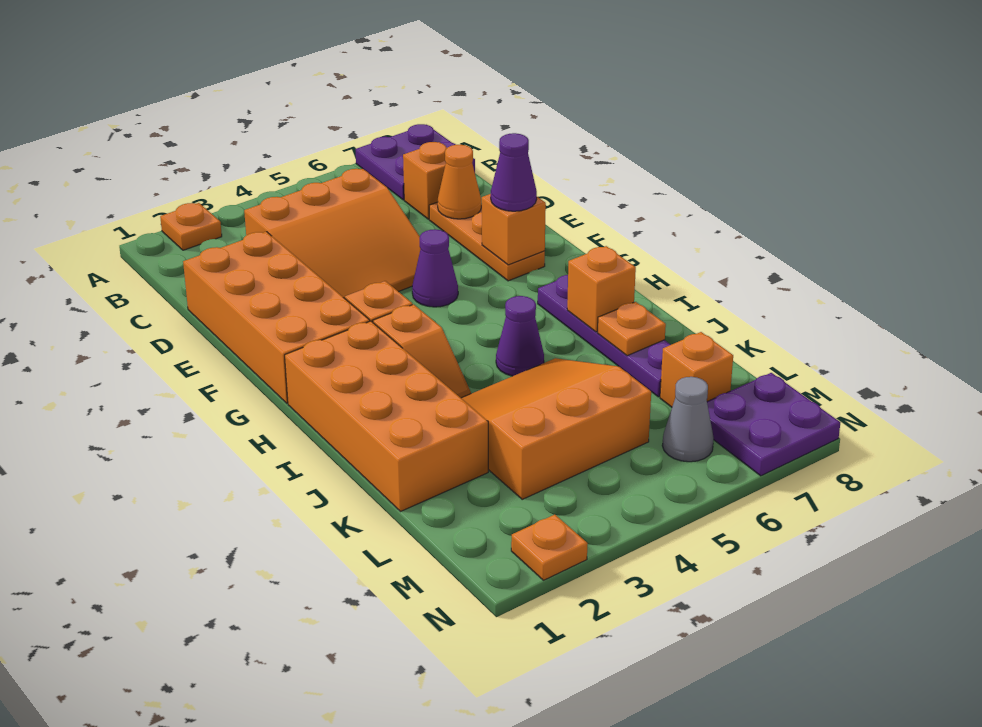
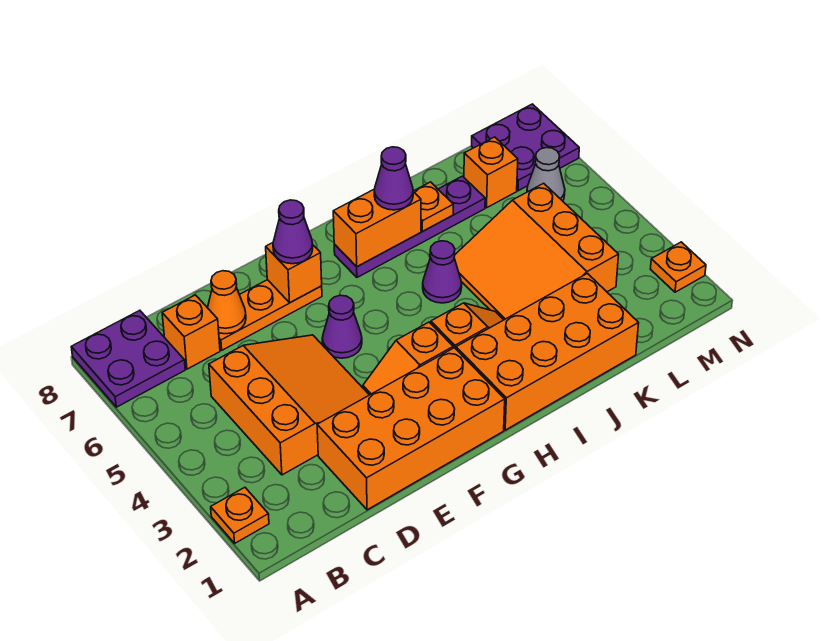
orange 1x1 brick [567,246,636,332] -> orange 1x2 brick [333,190,421,267]
none -> purple 1x1 cone [374,147,413,210]

